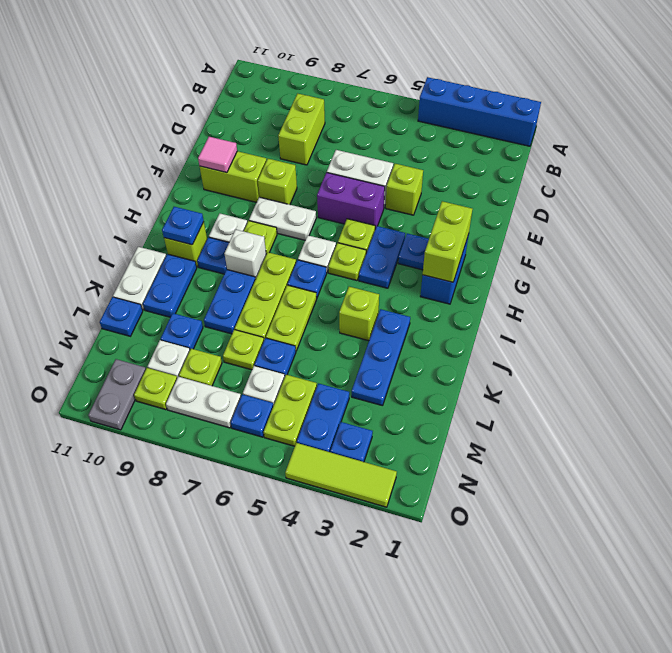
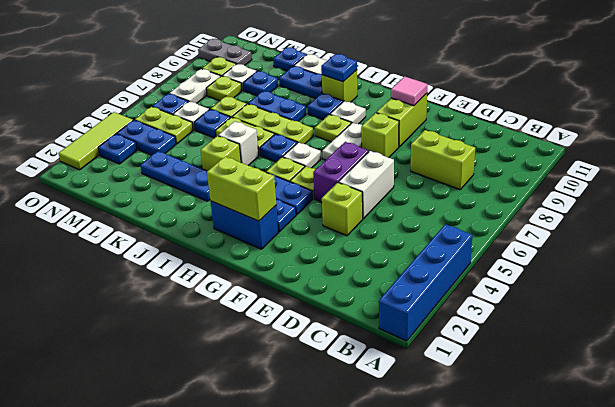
white 1x1 brick [224,229,266,279] -> white 1x1 brick moved to [218,122,259,166]

